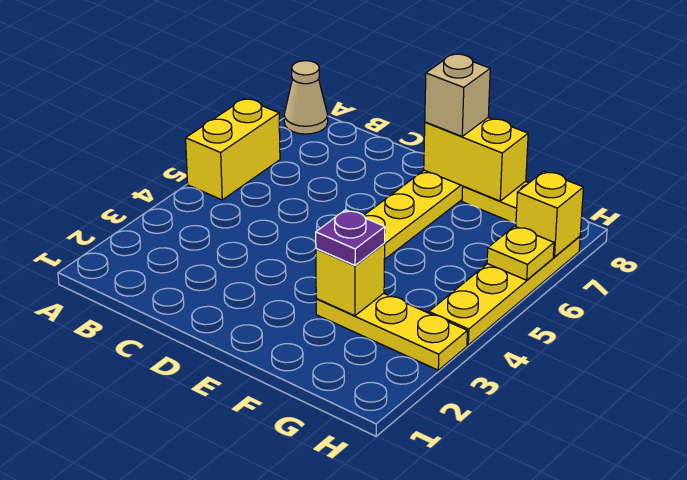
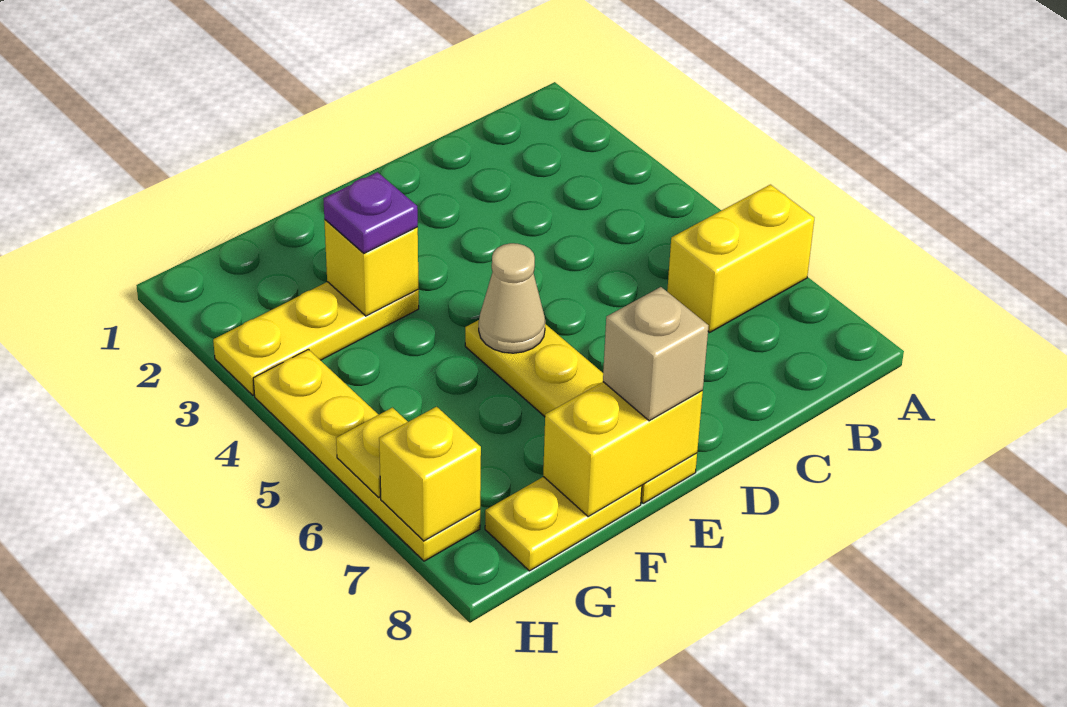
yellow 1x2 brick [186,99,280,200] -> yellow 1x2 brick turned to [667,185,814,332]
tan 1x1 cone [284,61,328,134] -> tan 1x1 cone moved to [479,243,545,353]

